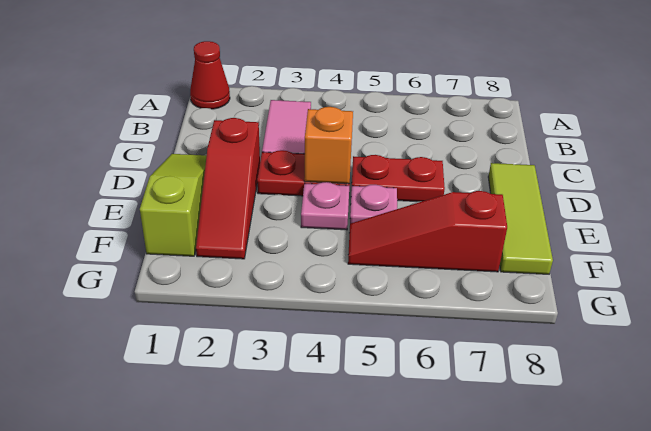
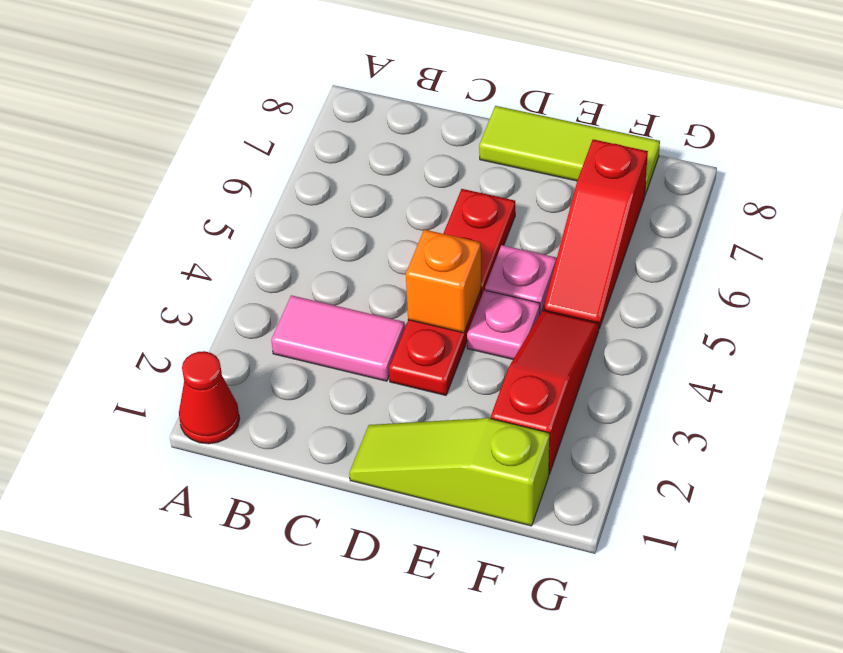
red 1x3 slope [196,118,260,259] -> red 1x3 slope turned to [491,310,599,474]

